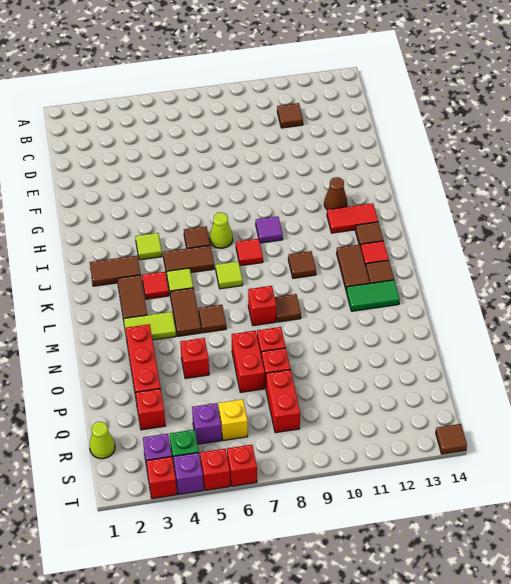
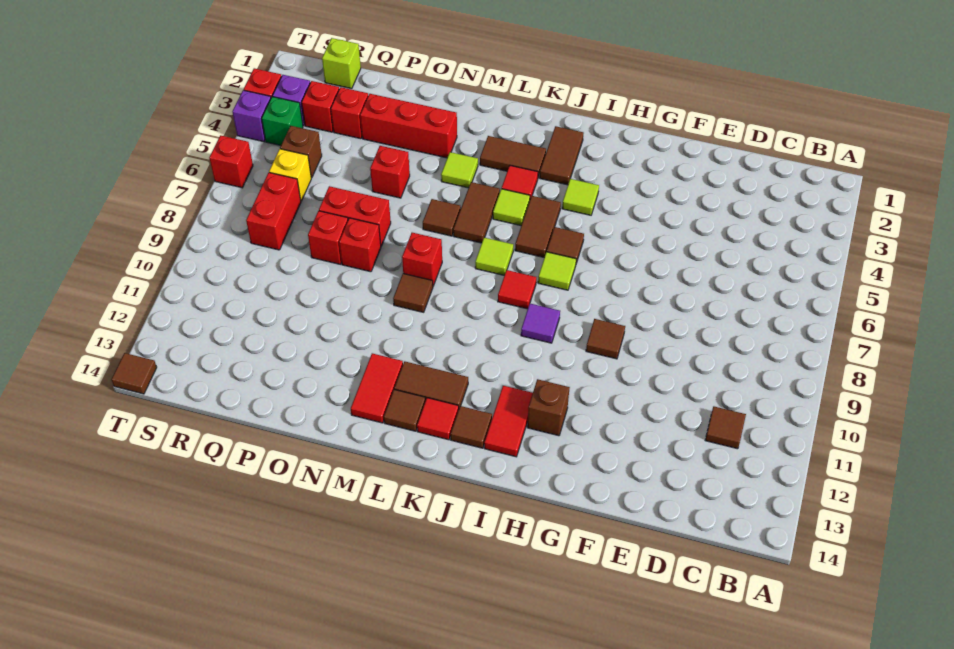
brown 1x1 cone [324,177,347,210] -> brown 1x1 brick [527,379,570,436]
lime 1x1 cone [210,212,233,248] -> lime 1x1 tile [538,252,576,290]
brown 1x1 tile [288,251,316,278] -> brown 1x1 tile moved to [586,319,625,359]
brown 1x2 tile [170,288,201,336] -> brown 1x2 tile turned to [453,182,500,243]
lime 1x2 tile [124,312,176,340] -> lime 1x1 tile [441,152,478,188]
green 1x2 tile [346,280,400,311] -> red 1x2 tile [351,353,403,423]
red 1x2 brick [266,370,300,433] -> red 1x2 brick turned to [246,173,301,250]
lime 1x1 cone [90,422,115,459] -> lime 1x1 brick [322,38,361,89]
purple 1x1 brick [192,403,222,444] -> brown 1x1 brick [280,126,322,178]
red 1x1 brick [200,449,230,490] -> red 1x1 brick moved to [302,81,339,132]

